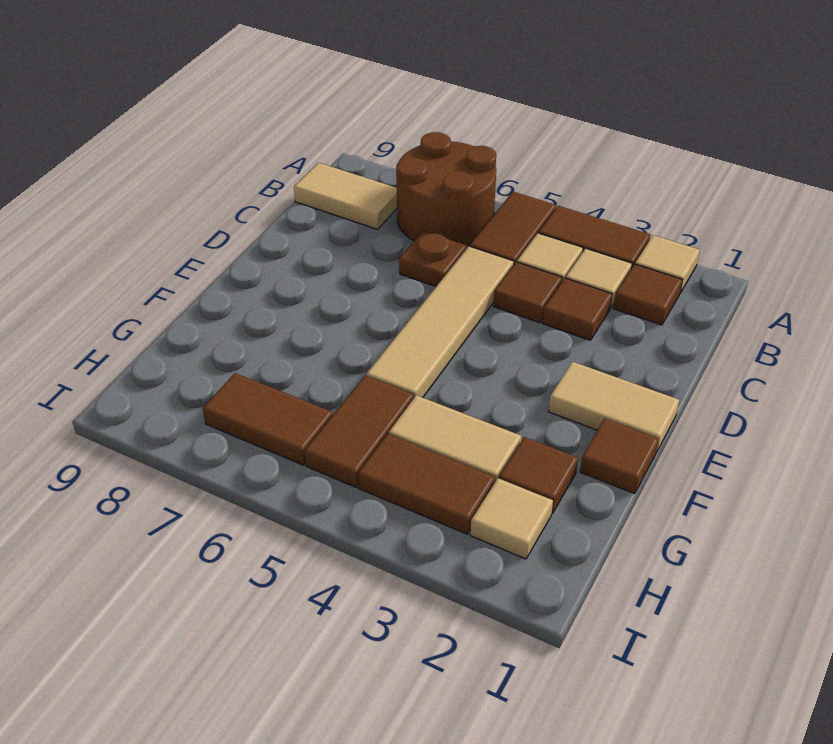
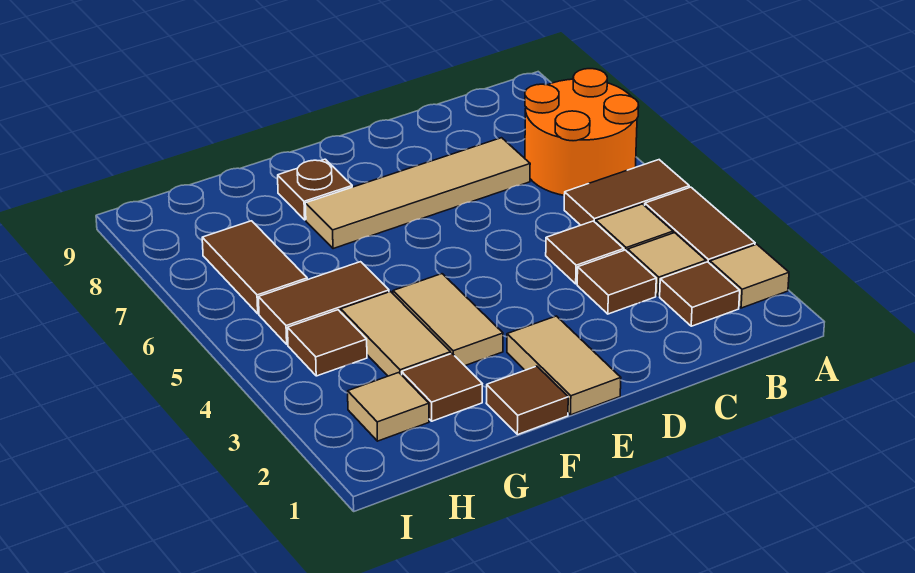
brown 2x2 round brick [396,132,496,246] -> orange 2x2 round brick [525,69,639,195]
tan 1x2 tile [294,163,397,229] -> tan 1x2 tile moved to [393,274,503,366]
tan 1x4 tile [366,246,514,398] -> tan 1x4 tile moved to [305,138,530,249]
brown 1x1 plate [399,231,466,286] -> brown 1x1 plate moved to [278,159,352,220]
brown 1x2 tile [358,434,495,534] -> brown 1x1 tile [288,310,367,376]

